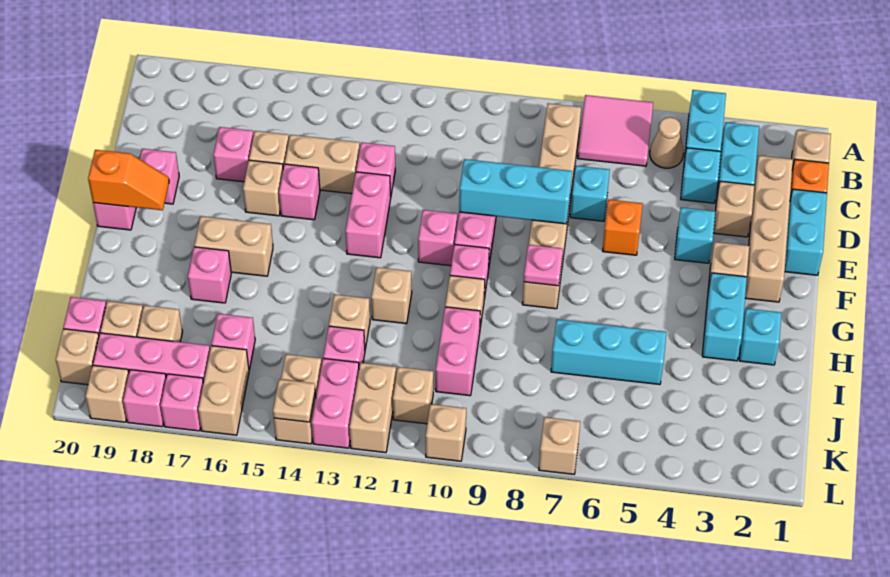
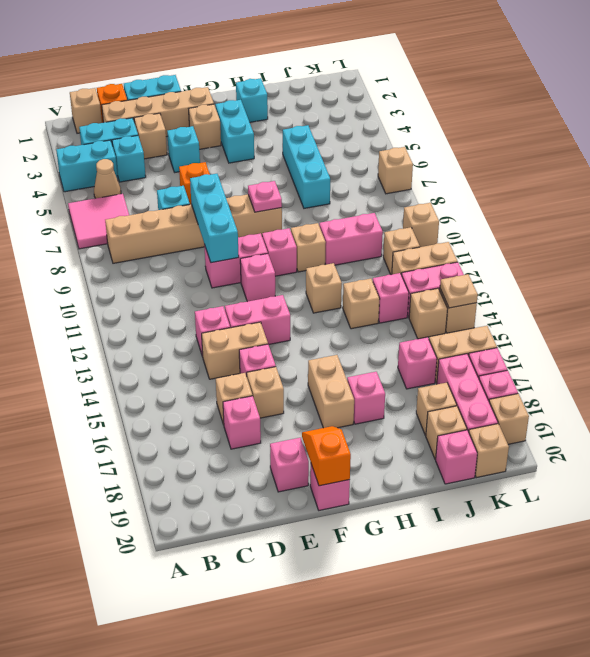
tan 1x2 brick [285,135,360,194] -> tan 1x2 brick turned to [202,322,268,379]
cyan 1x2 brick [702,273,747,361] -> cyan 1x2 brick turned to [215,100,254,163]

